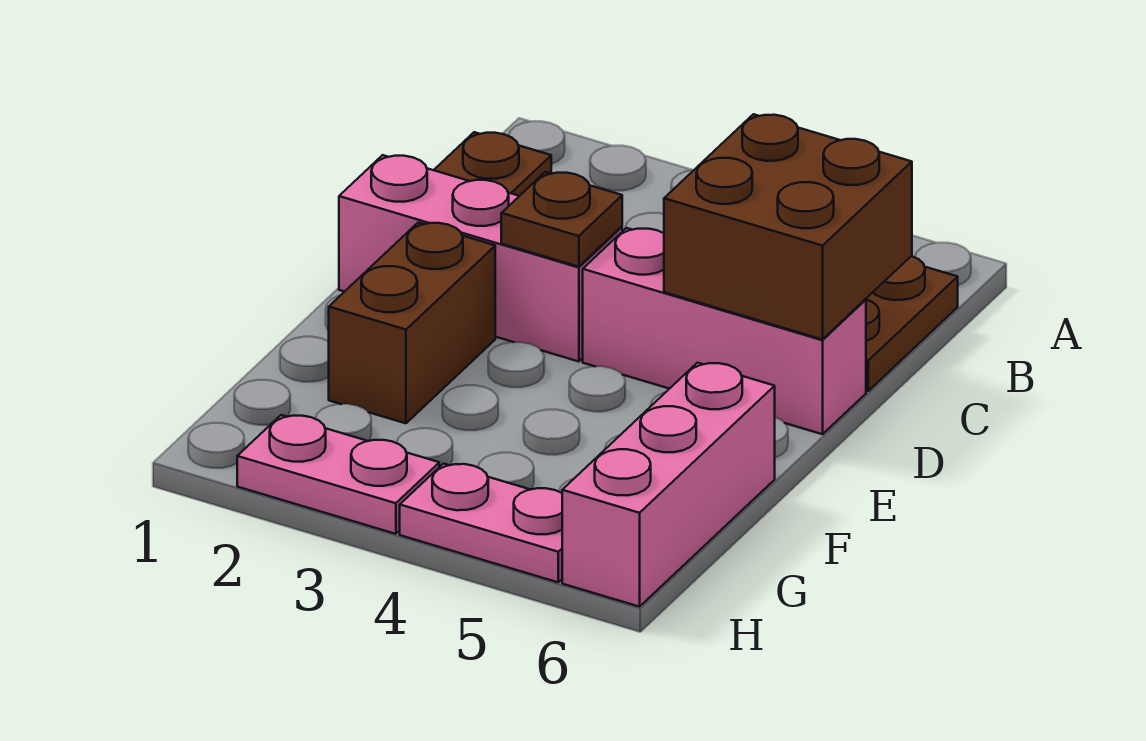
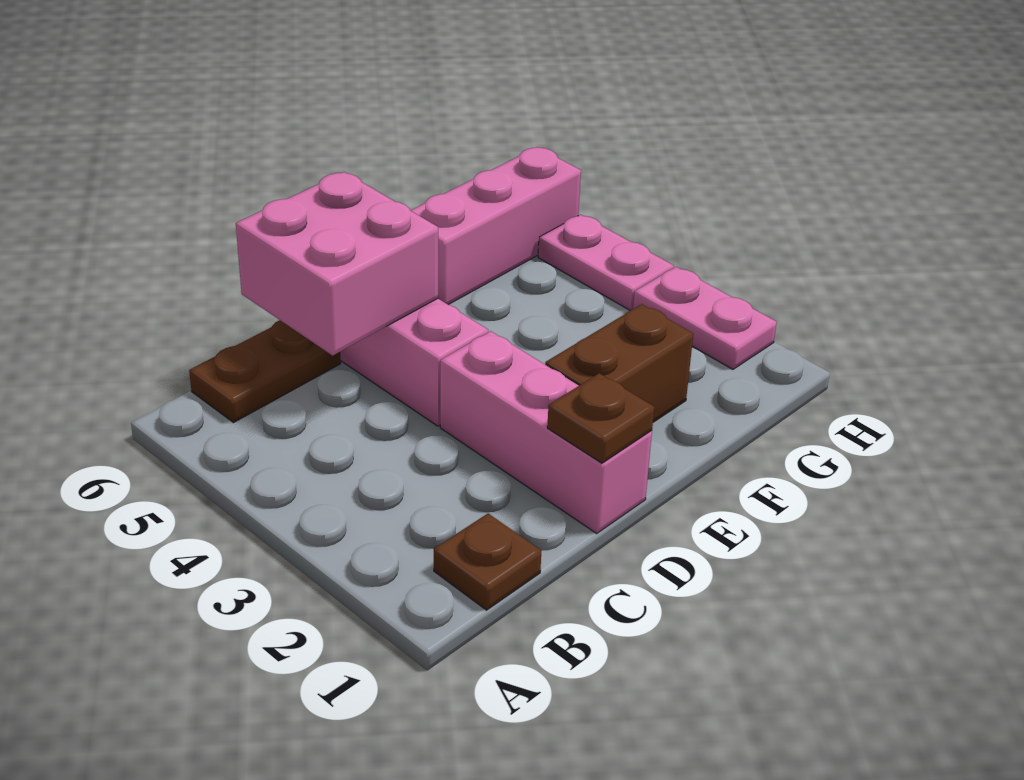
brown 2x2 brick [664,114,912,339] -> pink 2x2 brick [236,172,438,355]
brown 1x1 plate [501,172,622,267] -> brown 1x1 plate moved to [547,373,654,463]

